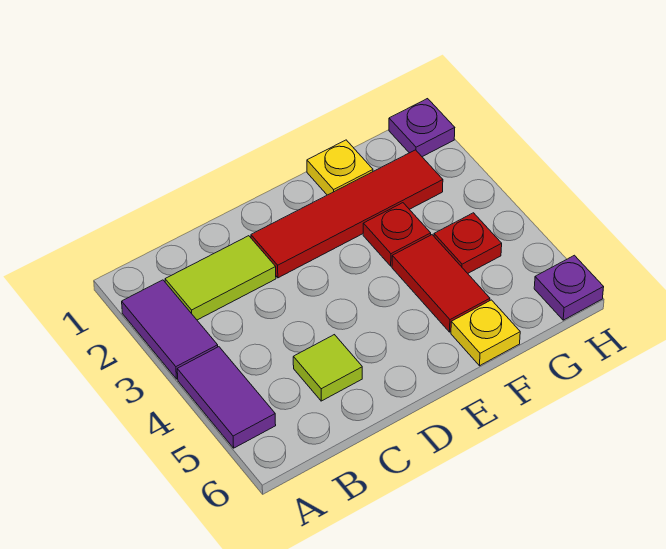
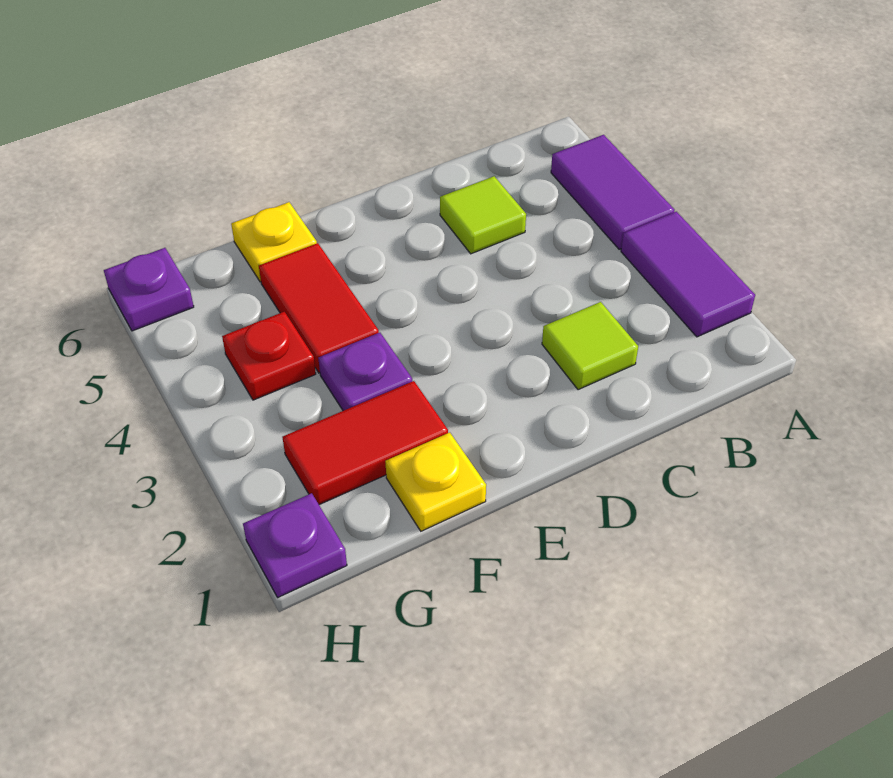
lime 1x2 tile [165,236,276,320] -> lime 1x1 tile [542,302,638,390]
red 1x4 tile [251,150,443,278] -> red 1x2 tile [282,381,448,505]
red 1x1 plate [363,203,431,266] -> purple 1x1 plate [318,333,412,411]

